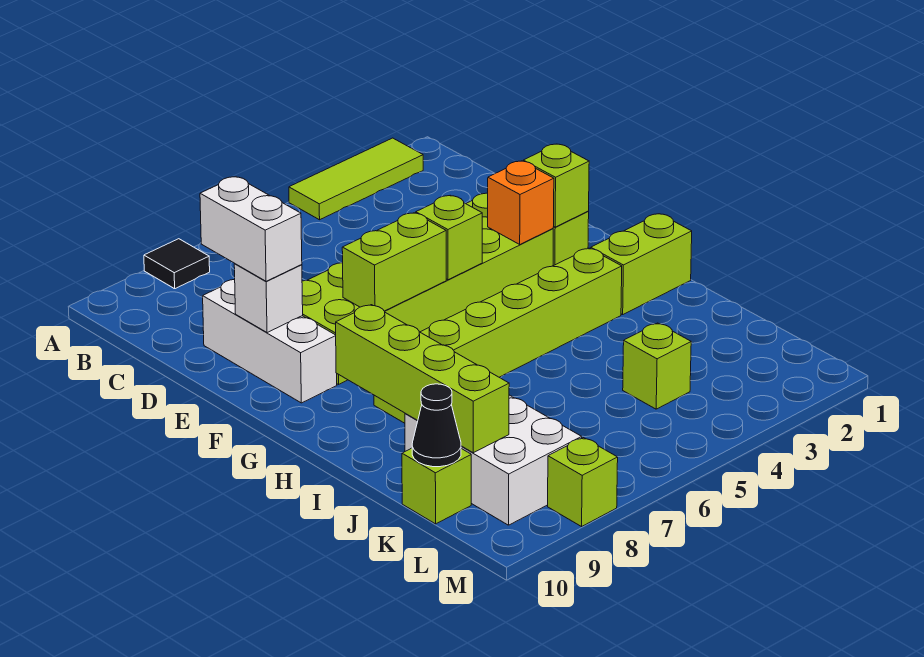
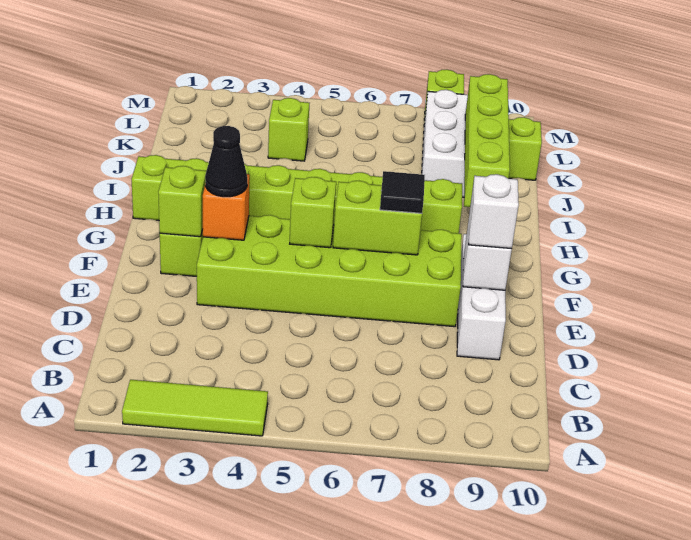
black 1x1 tile [144,239,210,289] -> black 1x1 tile moved to [380,171,425,213]
white 1x2 brick [200,177,302,281] -> white 1x1 brick [468,174,519,249]
black 1x1 cone [412,384,461,467] -> black 1x1 cone moved to [205,126,247,197]

